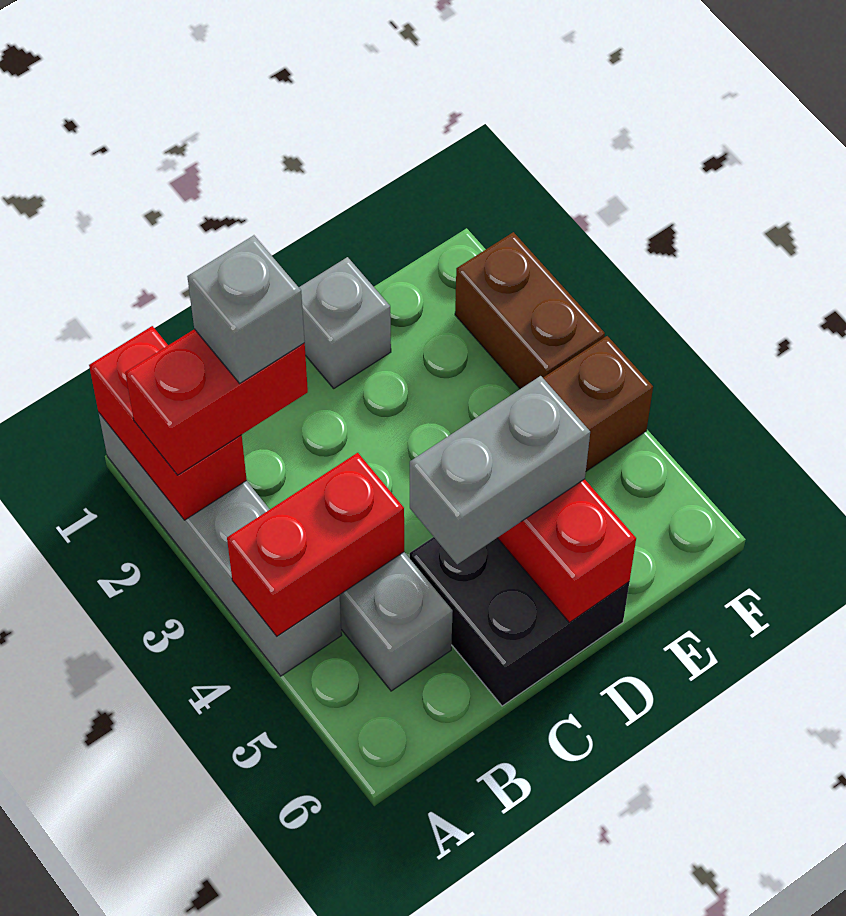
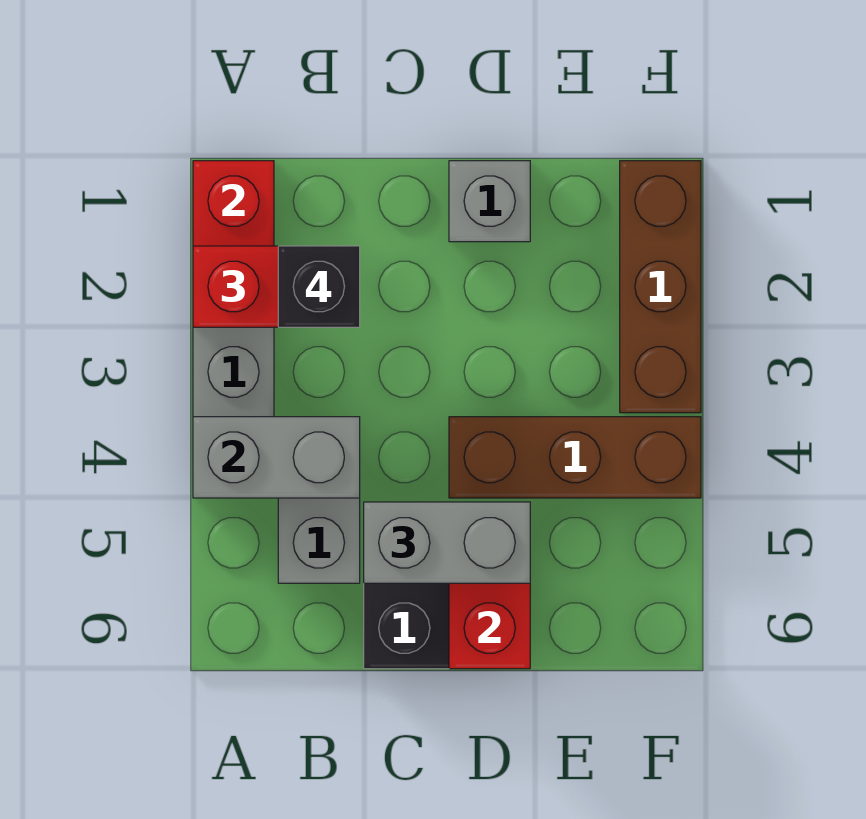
red 1x2 brick [227,453,404,636] -> grey 1x2 brick [193,417,360,498]
grey 1x1 brick [187,235,305,383] -> black 1x1 brick [278,246,360,327]
brown 1x2 brick [455,232,605,389] -> brown 1x3 brick [620,161,701,413]

